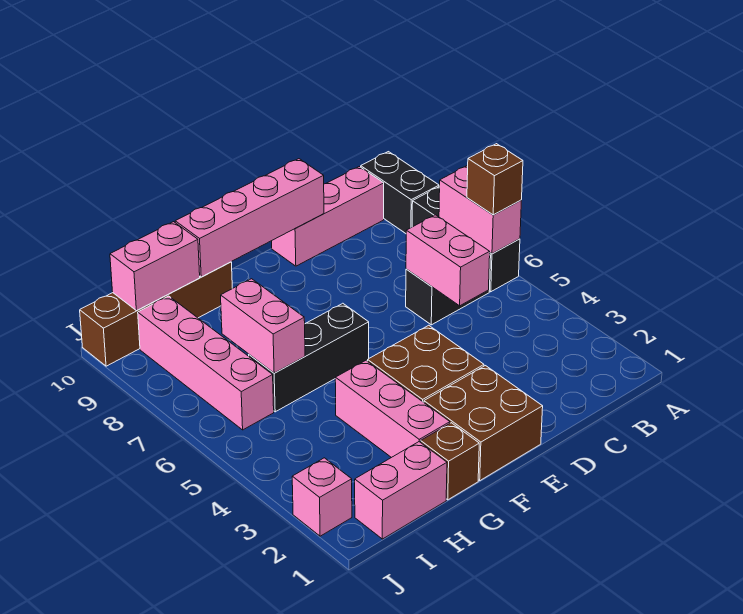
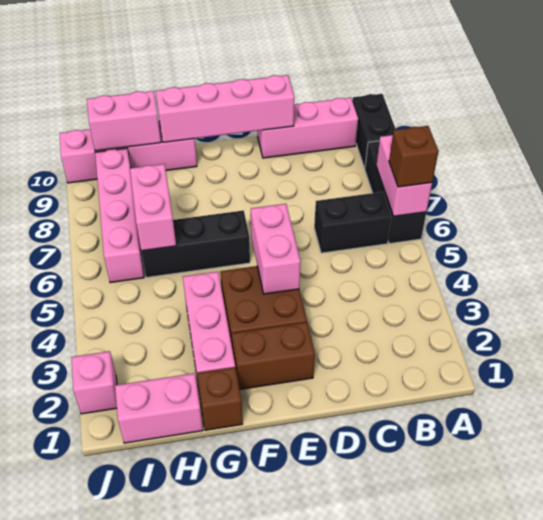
pink 1x2 brick [406,215,490,306] -> pink 1x2 brick moved to [251,204,301,294]
brown 2x2 brick [424,366,543,481] -> brown 1x2 brick [231,322,315,389]
brown 1x4 brick [80,262,232,366] -> pink 1x4 brick [60,121,197,183]

